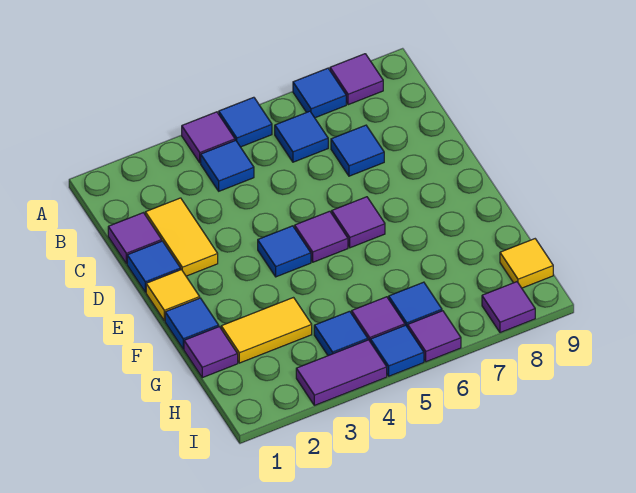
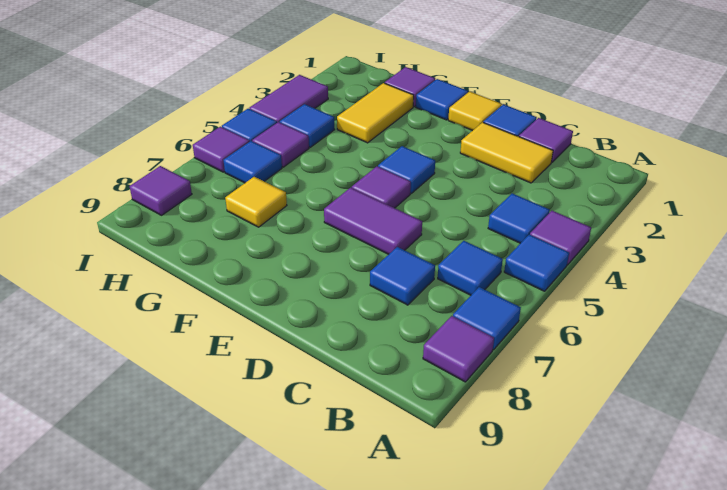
purple 1x1 tile [332,197,385,248] -> purple 1x2 tile [324,188,422,254]
yellow 1x1 tile [500,239,553,288] -> yellow 1x1 tile moved to [225,177,287,227]

